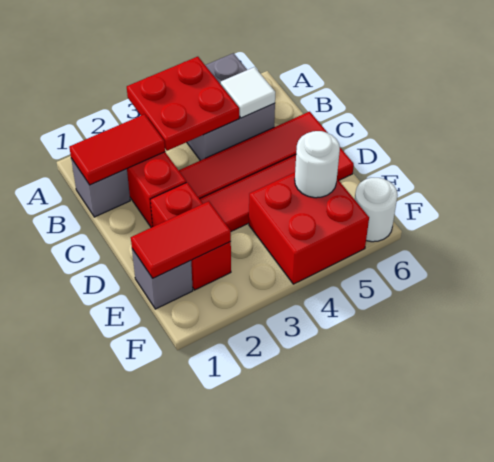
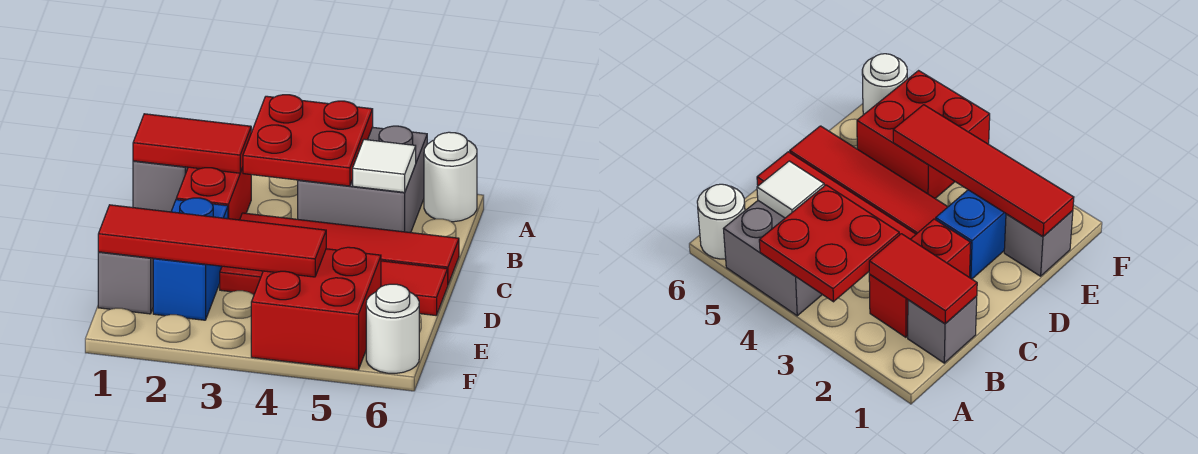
red 1x2 brick [151,182,231,290] -> blue 1x2 brick [153,198,228,320]
red 1x2 tile [131,201,231,278] -> red 1x4 tile [98,205,326,277]
white 1x1 round brick [295,131,340,198] -> white 1x1 round brick moved to [424,132,477,222]

